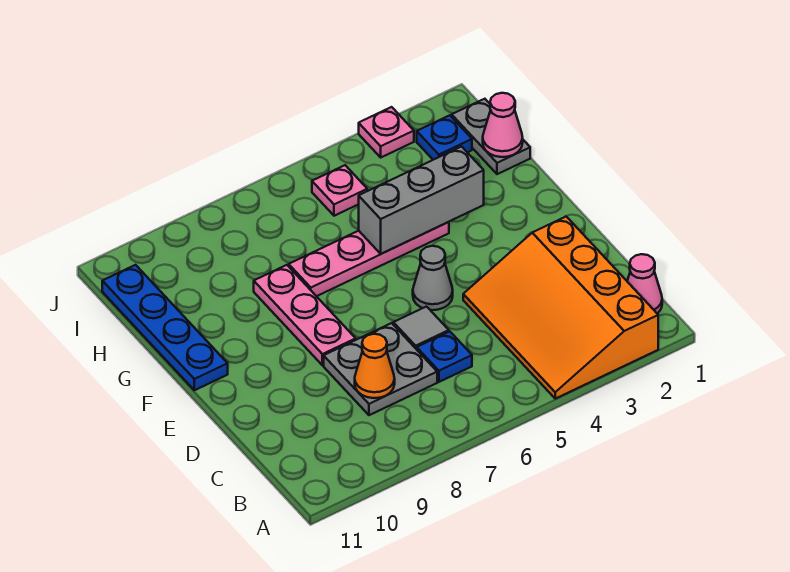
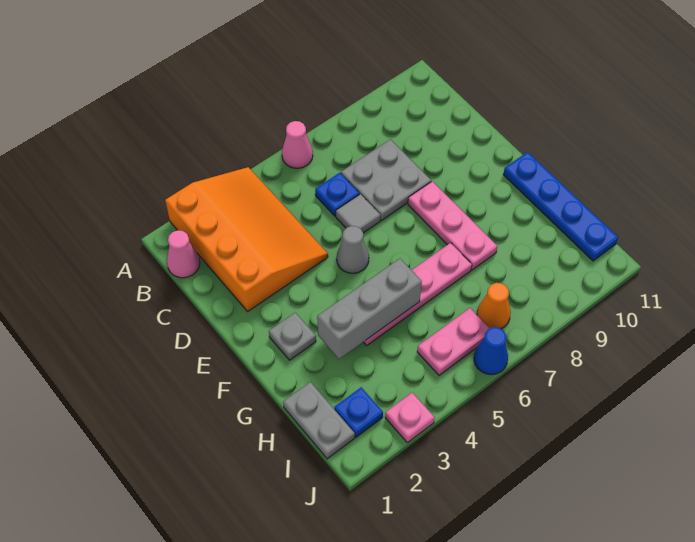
orange 1x1 cone [355,334,395,398] -> orange 1x1 cone moved to [477,283,511,329]
none -> grey 1x1 plate [269,313,316,360]
pink 1x1 cone [483,93,523,157] -> pink 1x1 cone moved to [282,121,313,168]
pink 1x1 plate [312,165,367,216] -> pink 1x2 plate [417,308,490,375]
none -> blue 1x1 cone [474,327,508,375]

